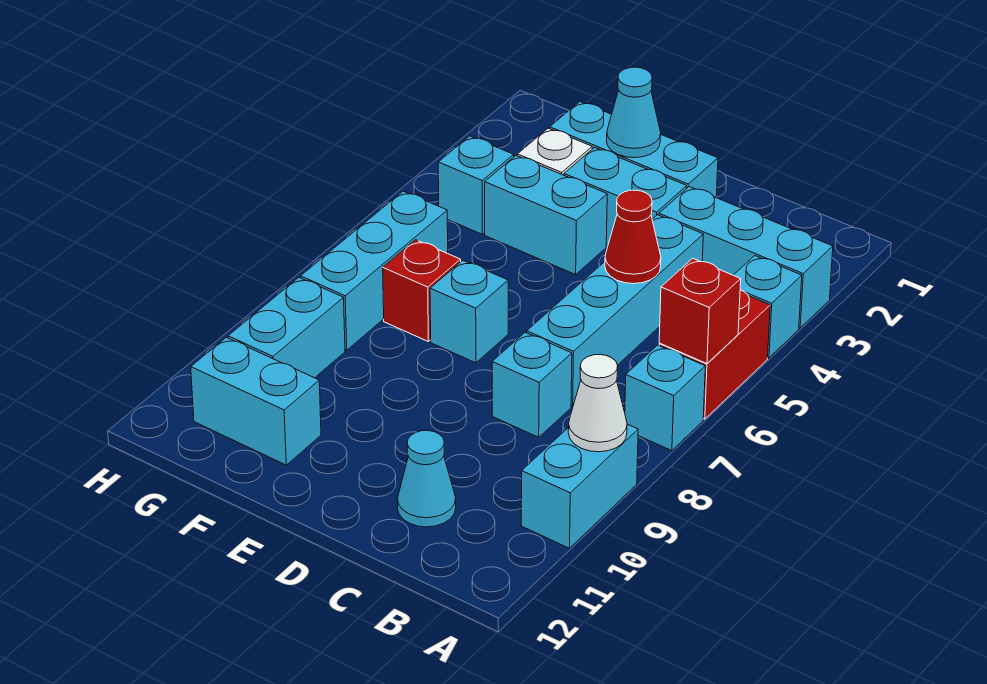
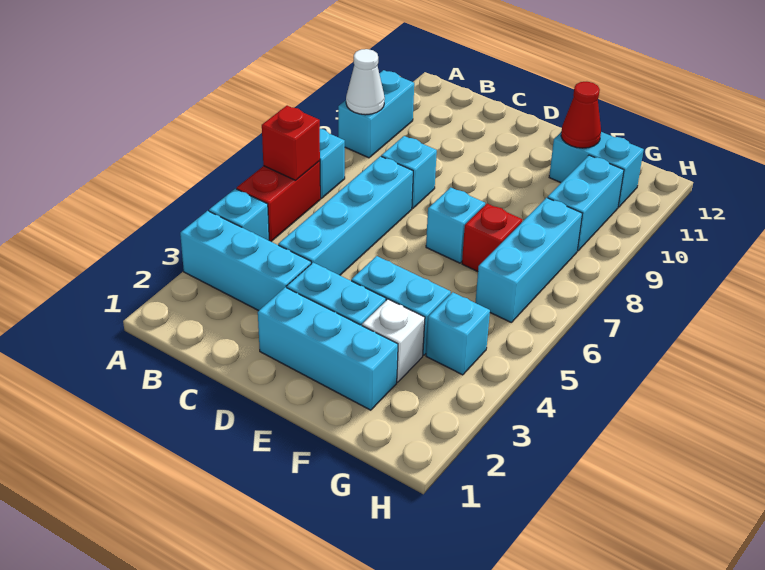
red 1x1 cone [605,190,661,284] -> red 1x1 cone moved to [561,82,601,148]
cyan 1x1 cone [397,431,456,527] -> none
cyan 1x1 cone [607,67,661,158] -> none

